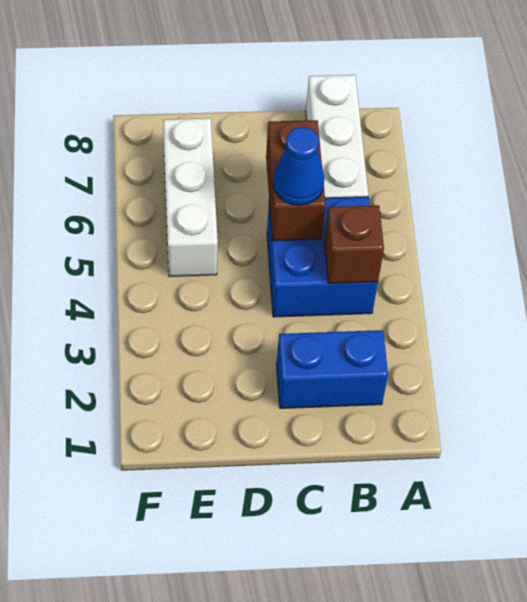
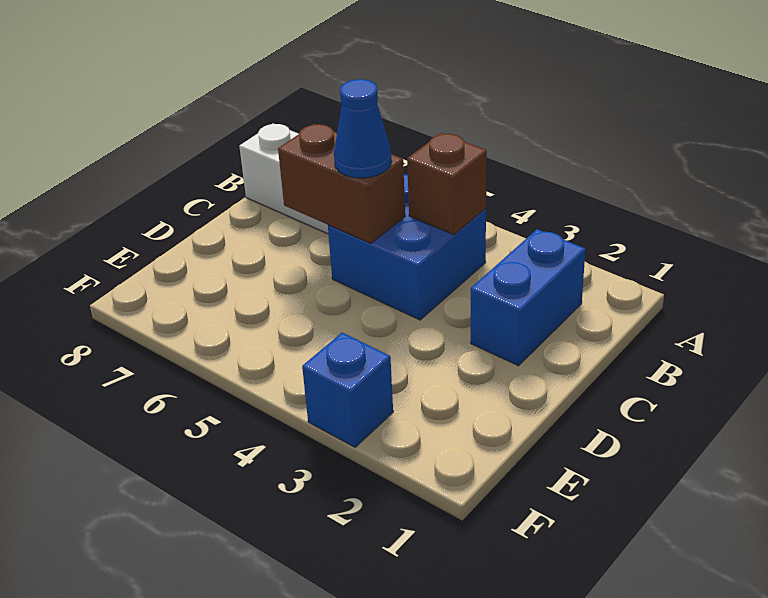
white 1x3 brick [163,118,218,276] -> none
none -> blue 1x1 brick [302,333,393,447]

